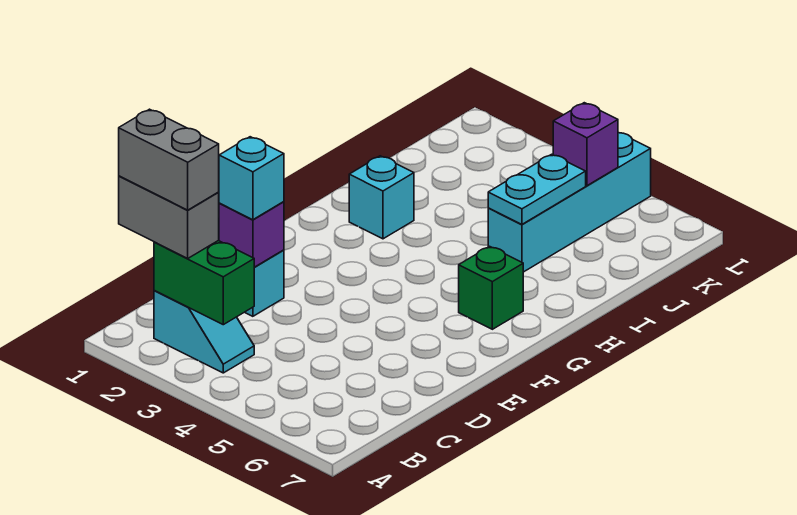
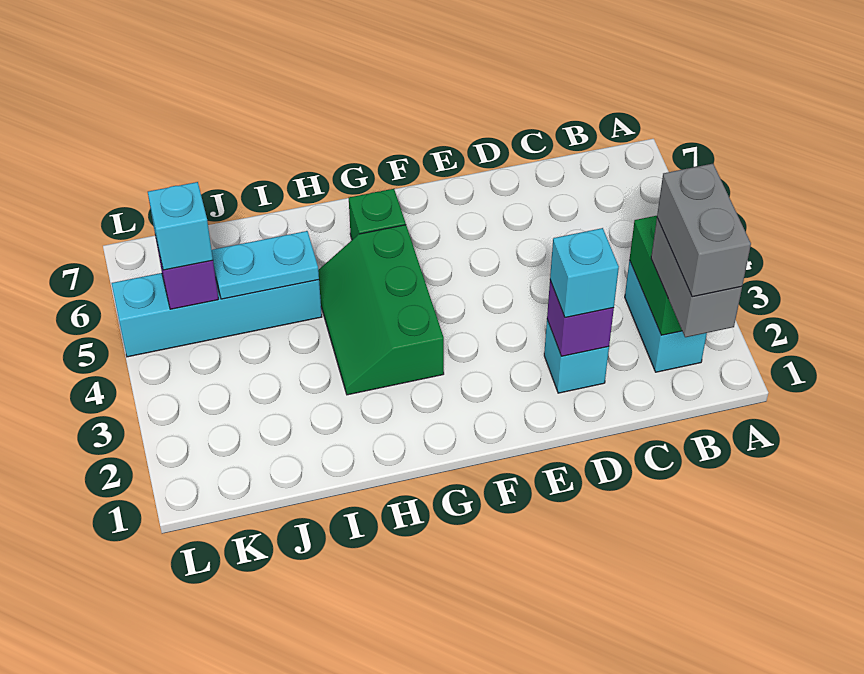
cyan 1x2 slope [154,291,254,373] -> cyan 1x2 brick [625,260,707,372]
none -> green 2x3 slope [318,225,444,395]
cyan 1x1 brick [349,156,414,239] -> cyan 1x1 brick moved to [148,182,213,270]

